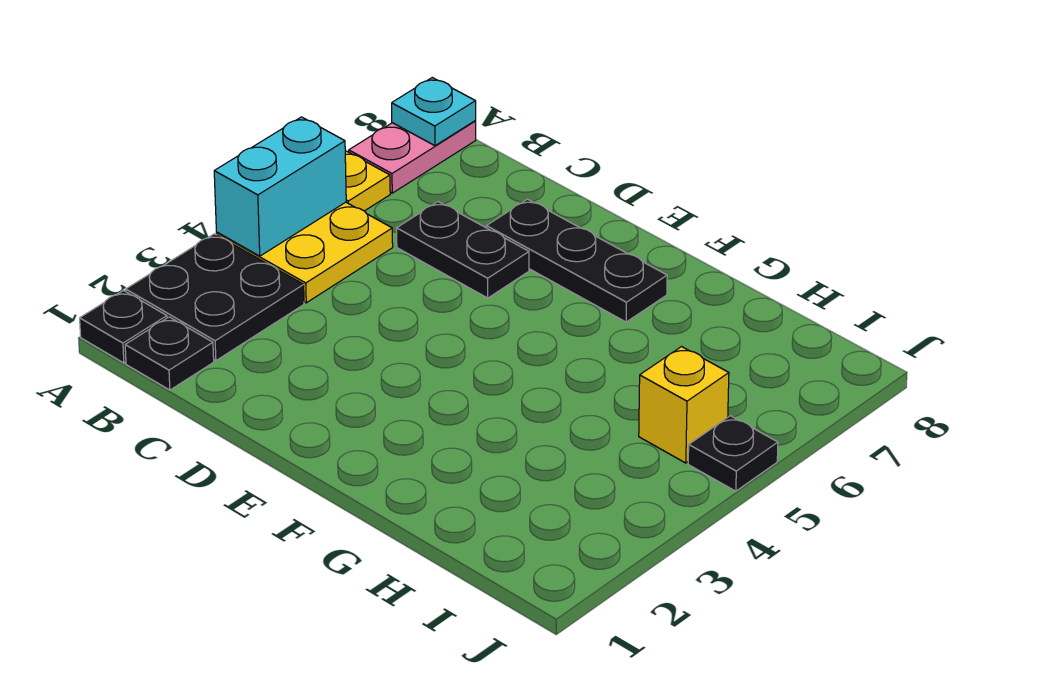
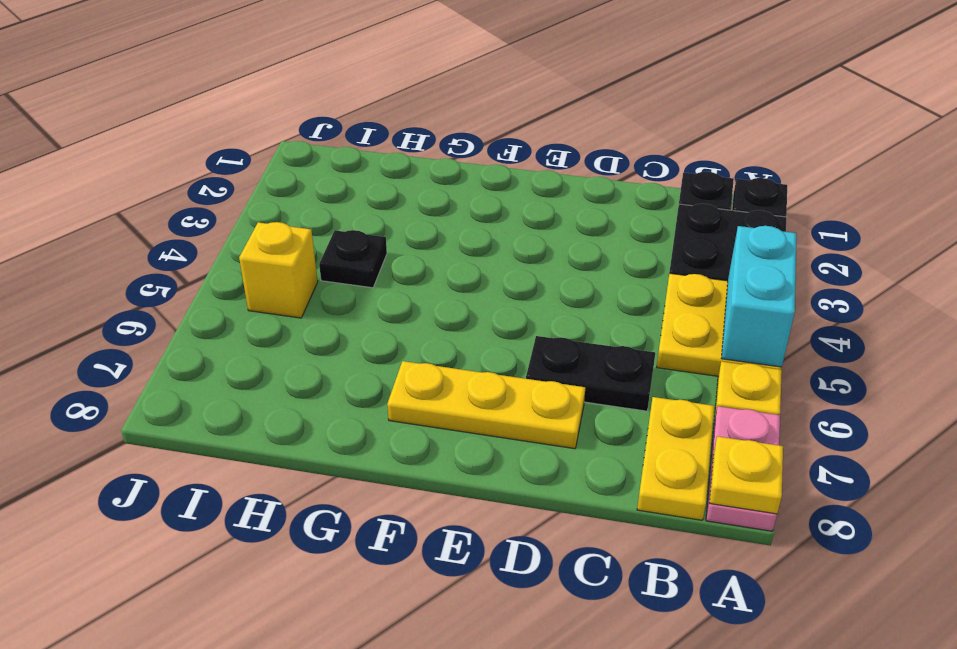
cyan 1x1 plate [392,78,476,146] -> yellow 1x1 plate [709,436,783,514]
none -> yellow 1x2 plate [637,397,714,520]
black 1x3 plate [487,199,667,322] -> yellow 1x3 plate [387,361,585,449]
black 1x1 plate [688,416,778,491] -> black 1x1 plate moved to [319,230,387,288]

